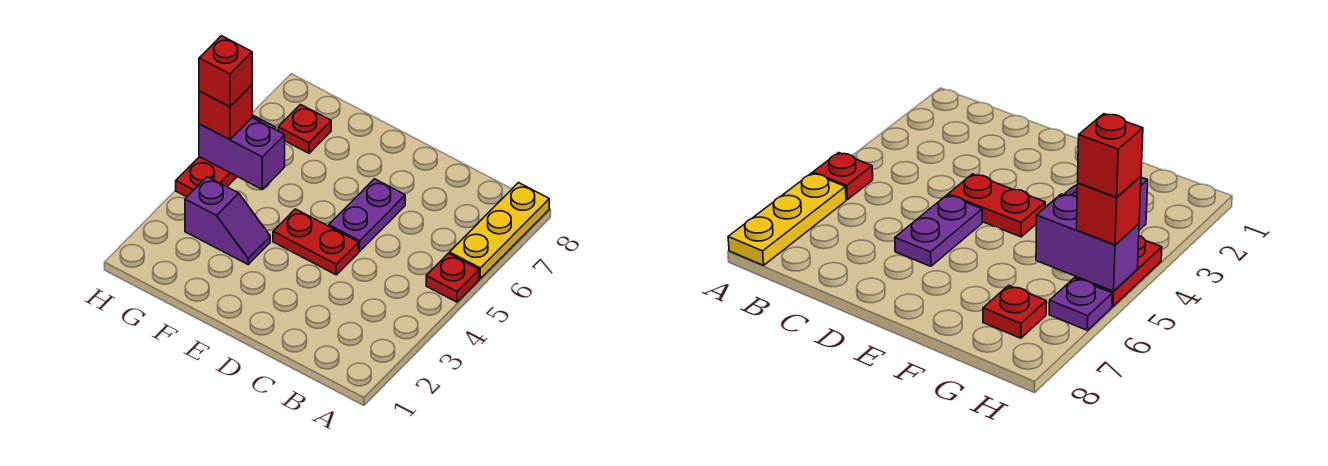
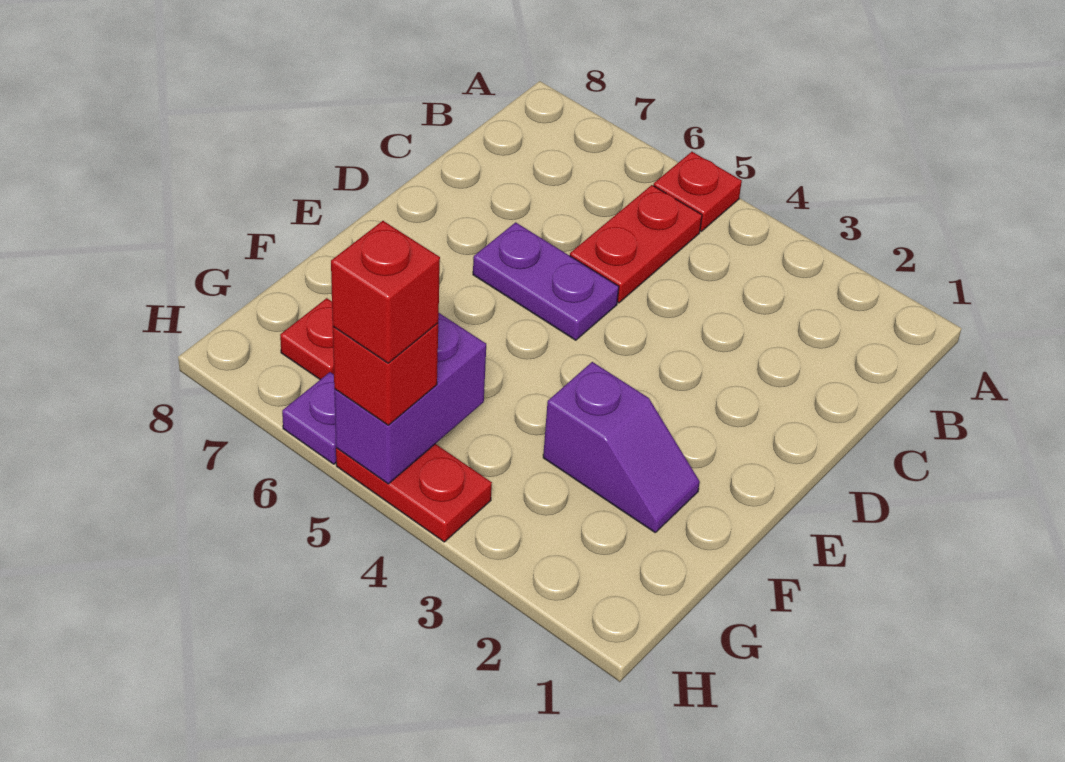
yellow 1x3 plate [450,183,549,278] -> none
red 1x2 plate [273,209,359,275] -> red 1x2 plate moved to [570,185,702,303]
purple 1x2 slope [185,177,270,264] -> purple 1x2 slope turned to [543,362,700,532]

